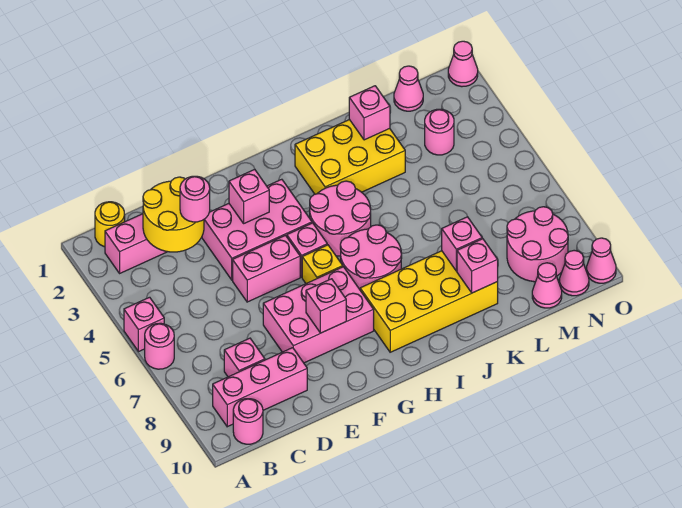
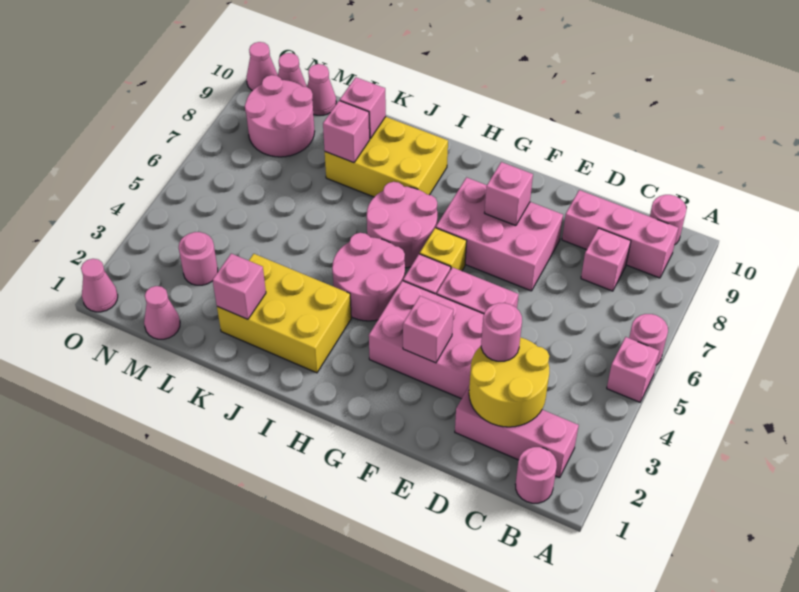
yellow 1x1 round brick [95,202,125,247] -> pink 1x1 round brick [515,447,557,503]
yellow 2x4 brick [360,251,498,352] -> yellow 2x3 brick [325,117,448,197]

